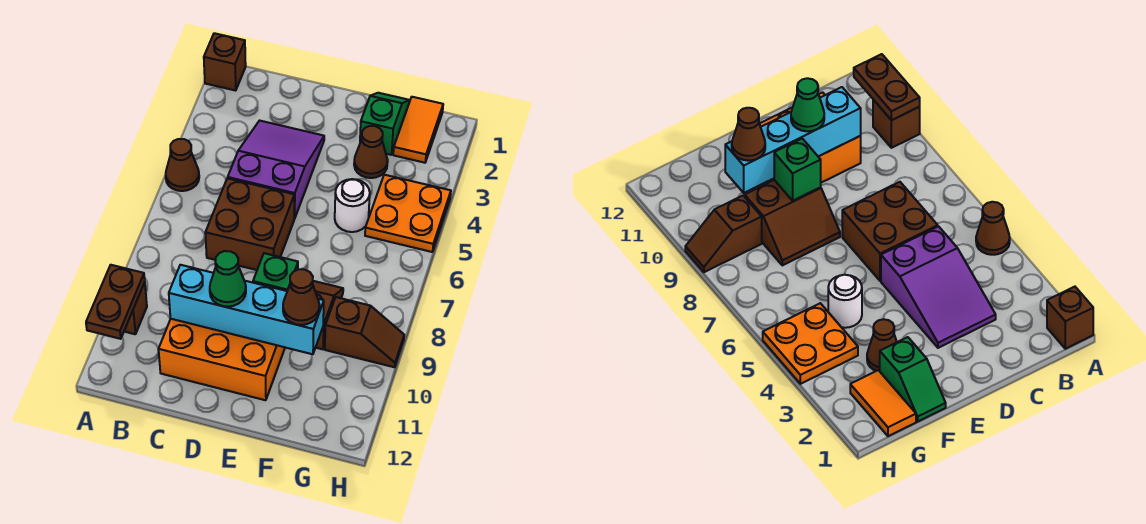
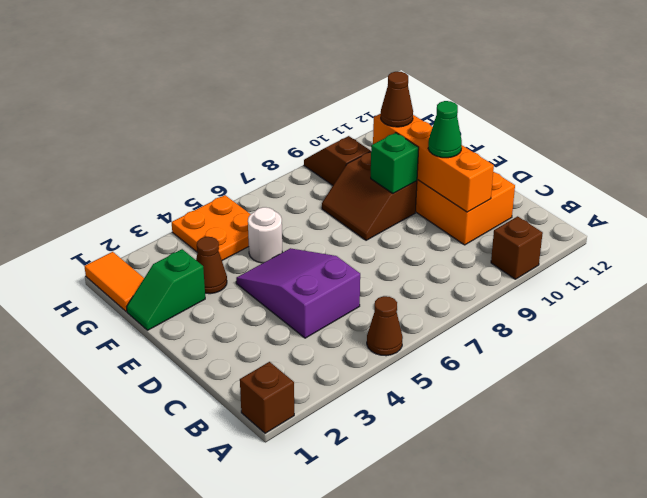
brown 1x2 plate [86,265,145,339] -> none
purple 2x3 slope [228,121,324,218] -> purple 2x3 slope turned to [236,248,360,338]
brown 2x2 brick [205,178,295,270] -> none
cyan 1x4 brick [169,265,324,354] -> orange 1x4 brick [373,114,494,212]
orange 1x2 tile [393,97,443,163] -> orange 1x2 tile turned to [84,252,144,311]

